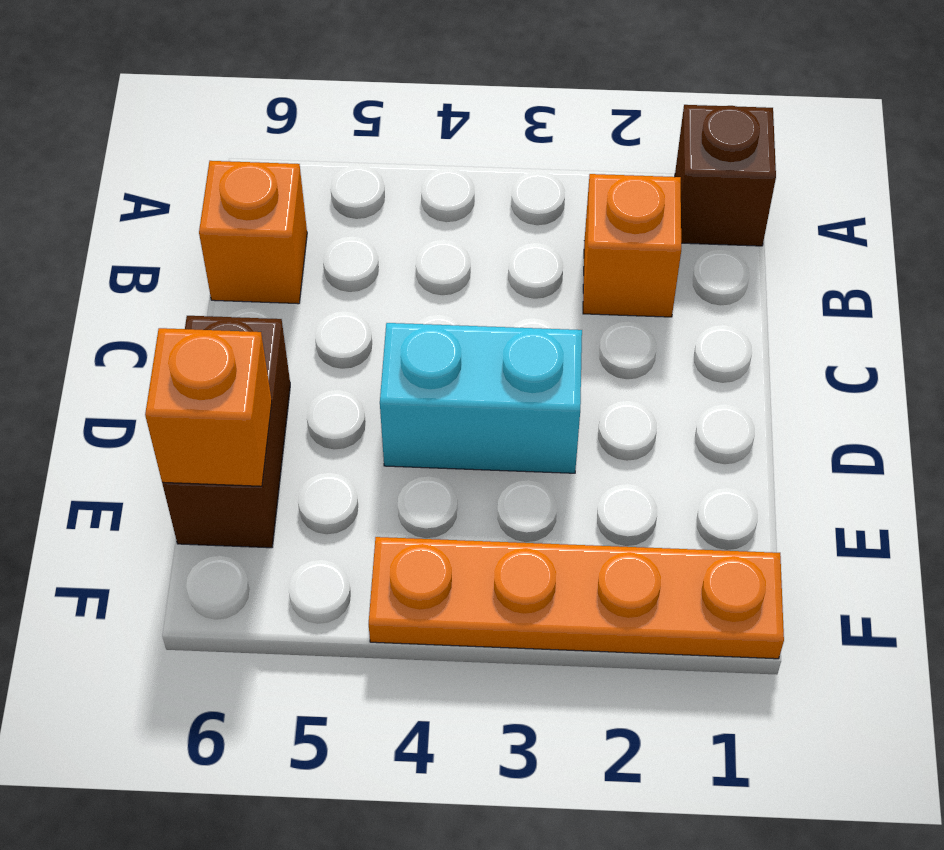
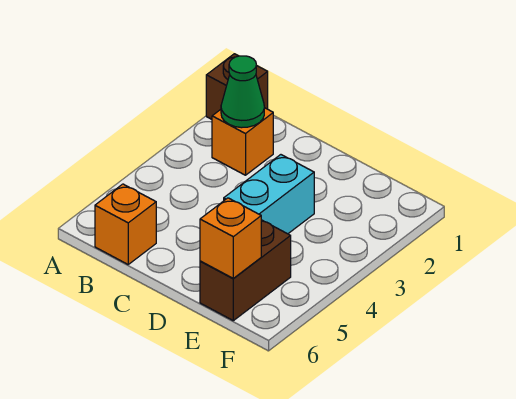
none -> green 1x1 cone [221,56,264,128]
brown 1x2 brick [162,316,290,548] -> brown 1x2 brick turned to [200,220,291,321]
orange 1x4 plate [369,537,784,659] -> none

